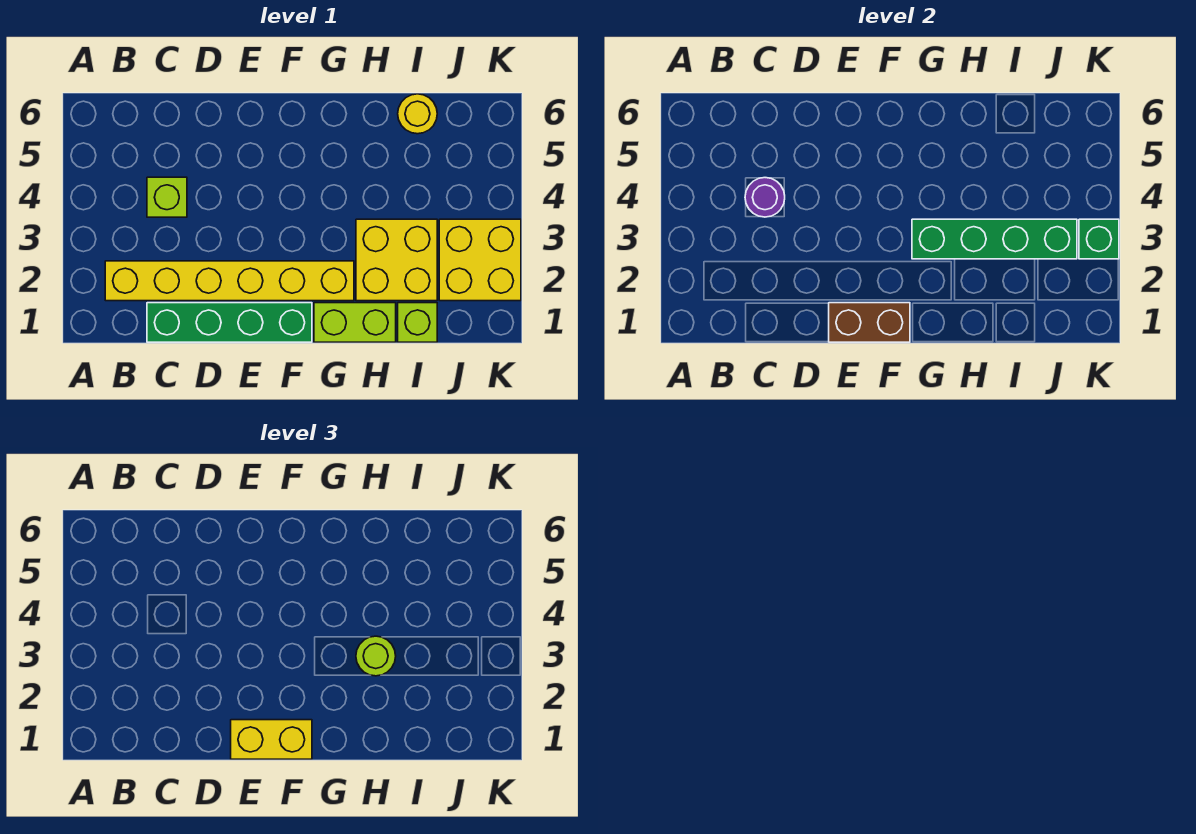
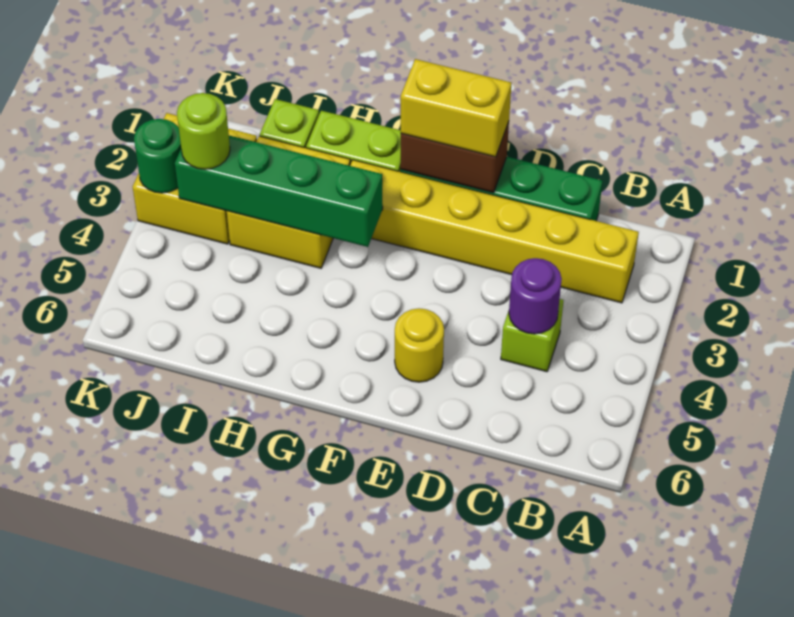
lime 1x1 round brick [356,636,396,676] -> lime 1x1 round brick moved to [177,93,230,169]
yellow 1x1 round brick [398,94,437,134] -> yellow 1x1 round brick moved to [395,308,444,382]
green 1x1 brick [1079,219,1119,259] -> green 1x1 round brick [134,119,181,193]

